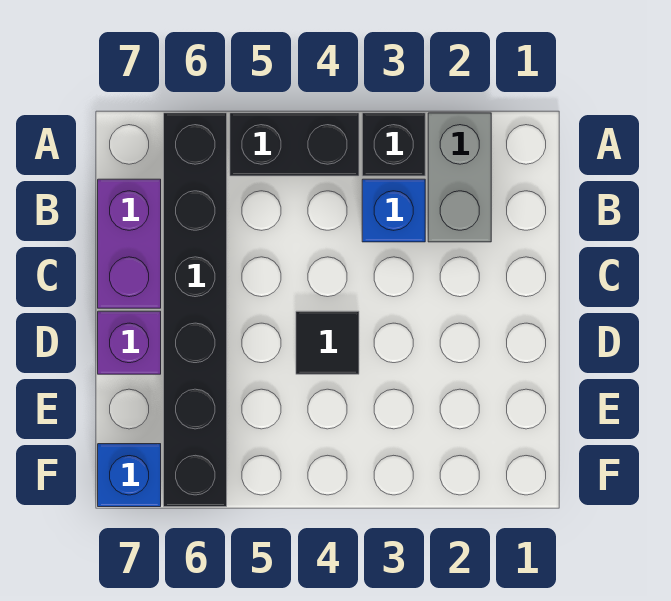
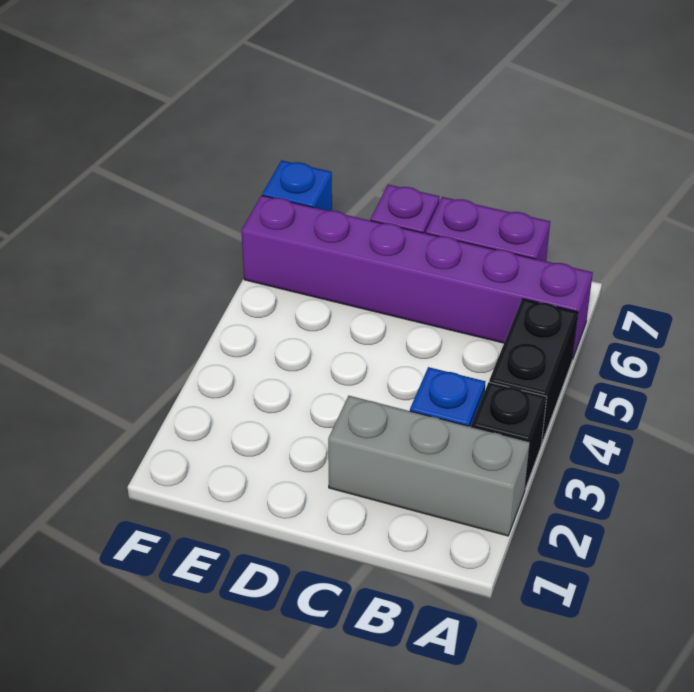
grey 1x2 brick [428,113,491,242] -> grey 1x3 brick [328,396,530,536]
black 1x6 brick [164,113,227,507] -> purple 1x6 brick [242,195,593,360]
black 1x1 tile [296,311,359,374] -> none

